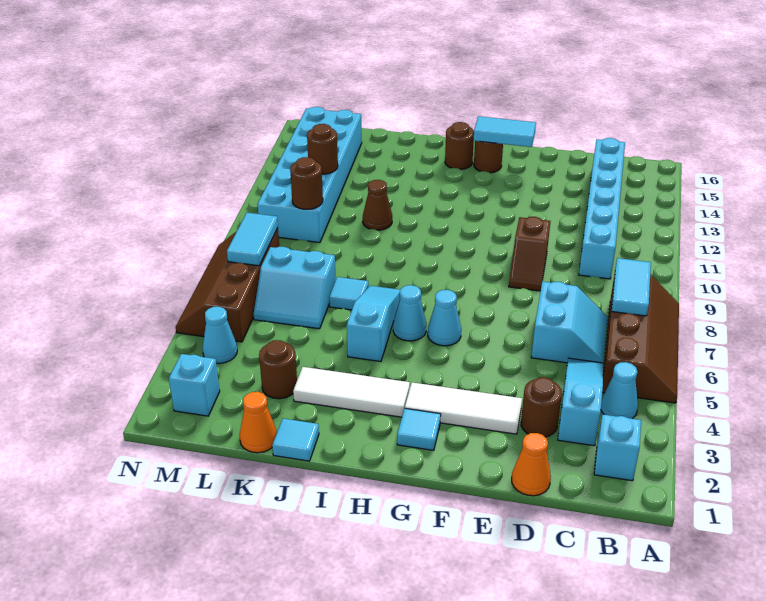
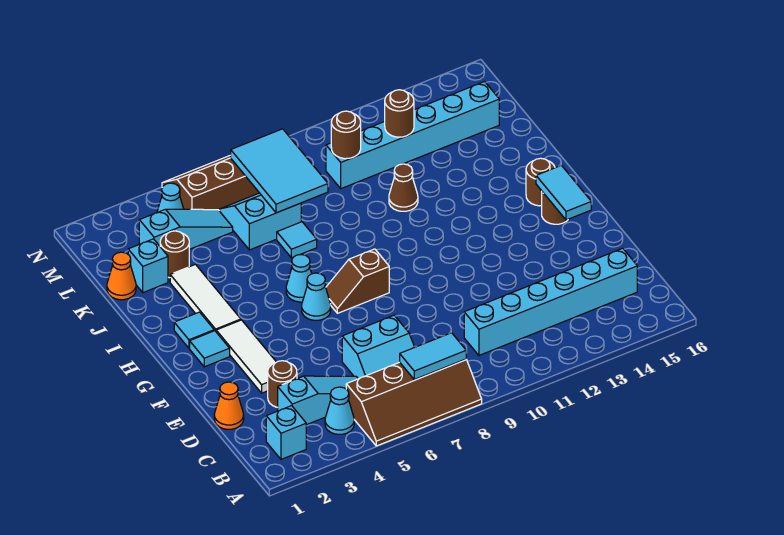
brown 1x2 slope [509,217,551,291] -> brown 1x2 slope moved to [326,249,389,313]
cyan 1x3 slope [347,286,400,362] -> cyan 1x3 slope moved to [139,209,233,249]
cyan 1x1 tile [272,419,319,461] -> cyan 1x1 tile moved to [174,312,214,348]
cyan 2x2 slope [254,247,336,329] -> cyan 2x2 slope turned to [219,193,301,250]
cyan 2x6 brick [257,107,362,243] -> cyan 1x6 brick [326,82,499,189]
cyan 1x1 brick [169,354,220,416] -> cyan 1x1 brick moved to [128,239,168,293]
cyan 1x2 tile [227,213,278,266] -> cyan 2x3 tile [231,129,328,213]

